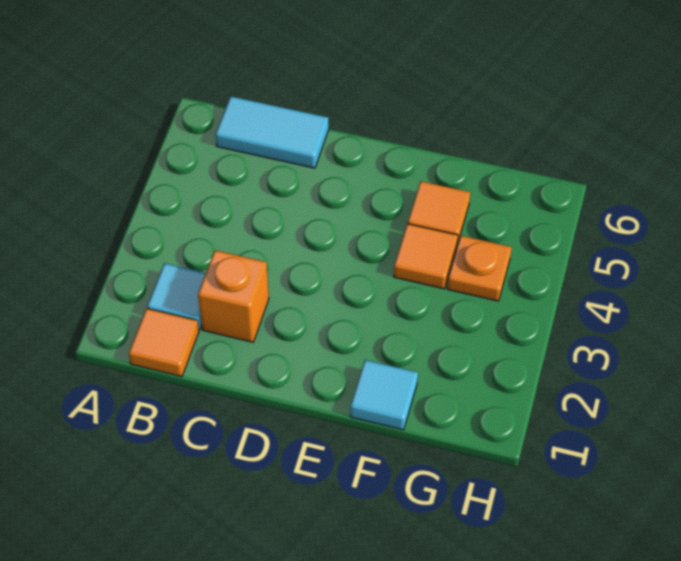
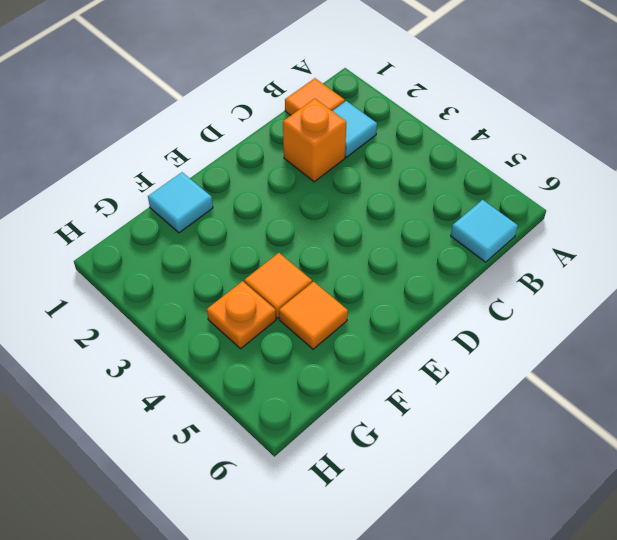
cyan 1x2 tile [215,96,329,168] -> cyan 1x1 tile [451,200,518,262]

